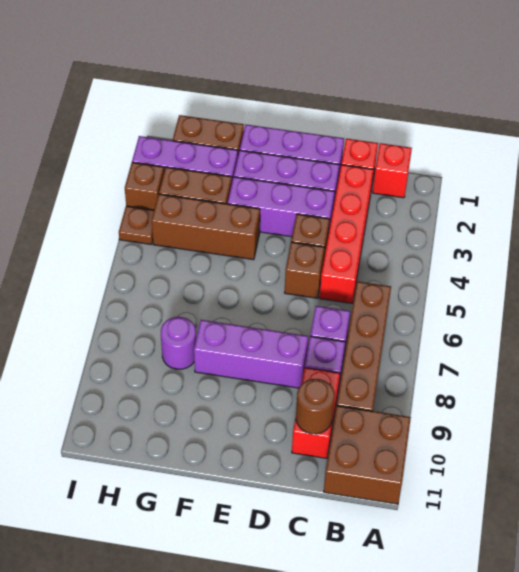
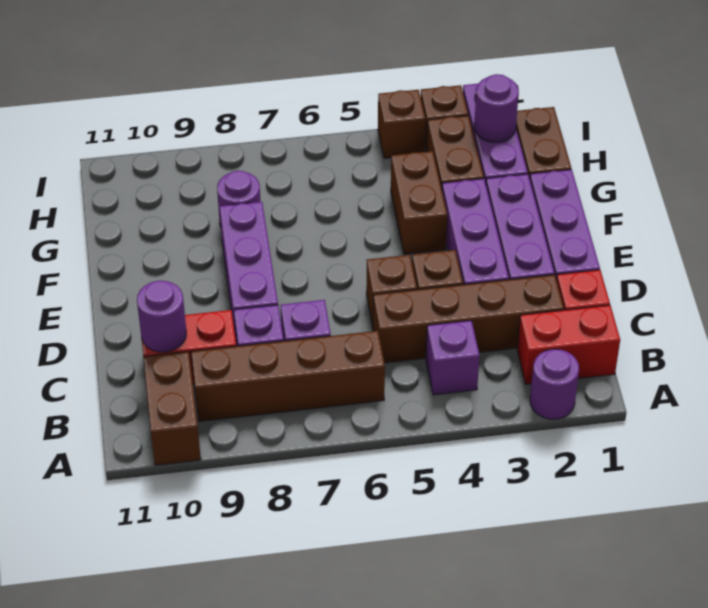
none -> purple 1x1 round brick [530,349,579,419]
brown 2x2 brick [324,406,411,504] -> brown 1x2 brick [143,352,201,465]
red 1x1 brick [373,143,412,198] -> red 1x2 brick [517,305,620,384]
none -> purple 1x1 brick [426,321,480,395]
red 1x4 brick [319,165,374,303] -> brown 1x4 brick [373,275,564,363]
brown 1x1 round brick [296,379,335,434] -> purple 1x1 round brick [137,281,186,352]
brown 1x3 brick [152,194,260,260] -> brown 1x2 brick [391,151,447,254]
none -> purple 1x1 round brick [474,74,519,142]
brown 1x1 plate [119,206,154,244] -> brown 1x1 brick [378,90,425,158]

